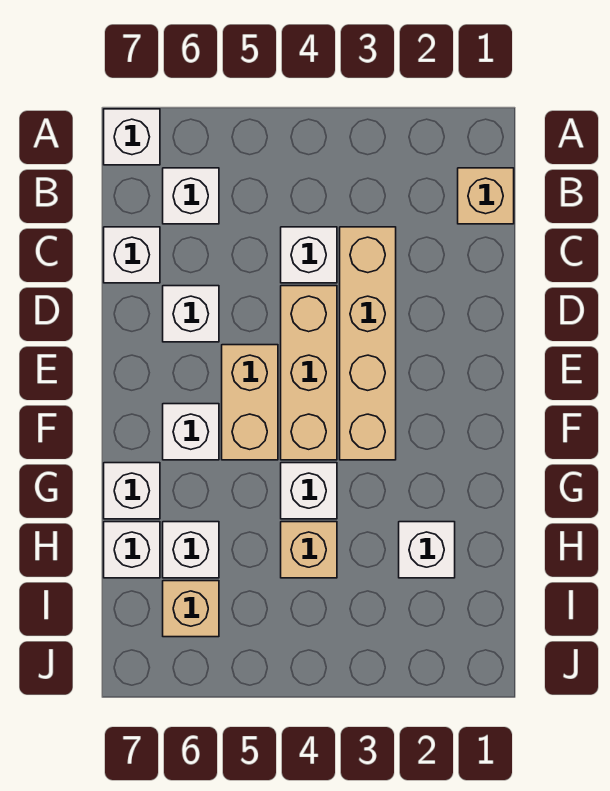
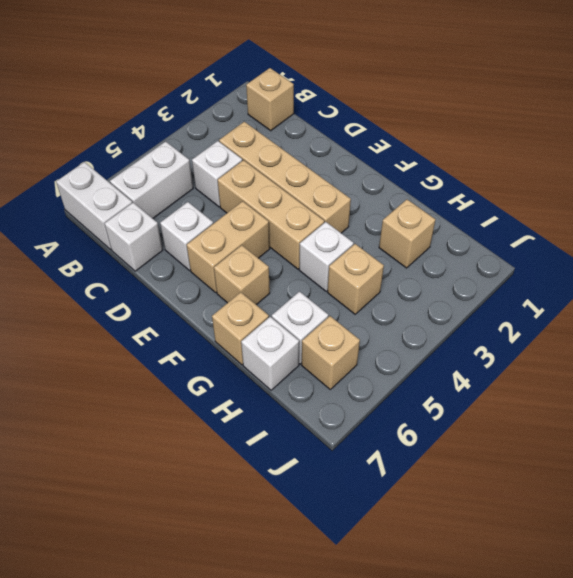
white 1x1 brick [104,109,160,165] -> white 1x2 brick [56,162,132,250]
white 1x1 brick [163,168,219,224] -> white 1x2 brick [110,141,193,218]
tan 1x2 brick [222,345,278,460] -> tan 1x2 brick turned to [187,201,270,293]
white 1x1 brick [163,404,219,460] -> tan 1x1 brick [214,245,270,305]
white 1x1 brick [104,463,160,519] -> tan 1x1 brick [212,292,269,365]
white 1x1 brick [399,522,455,578] -> tan 1x1 brick [379,200,435,268]

